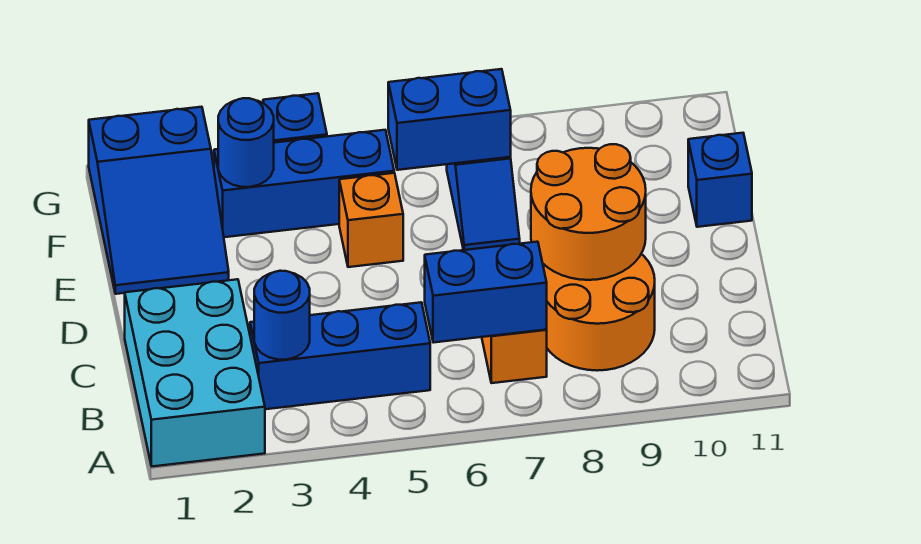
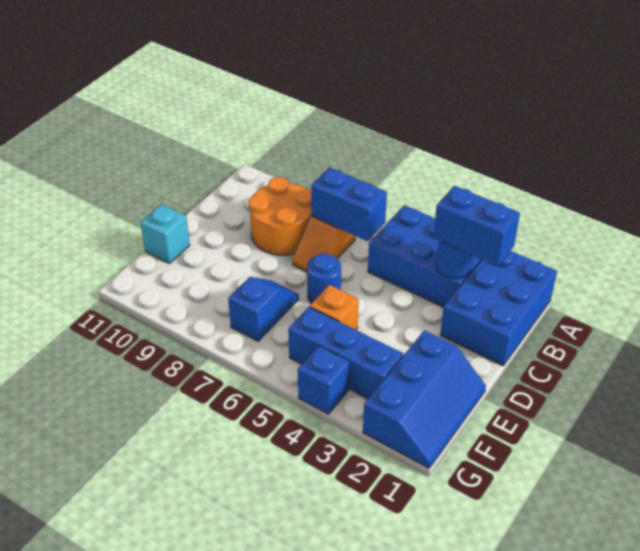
cyan 2x3 brick [125,279,265,466] -> blue 2x3 brick [440,251,557,366]
blue 1x3 brick [250,302,430,409] -> blue 2x3 brick [368,205,482,307]
orange 2x2 round brick [531,144,646,280] -> none
blue 2x3 slope [89,107,229,294] -> blue 2x3 slope turned to [363,330,486,468]
blue 1x1 brick [688,133,752,227] -> cyan 1x1 brick [140,204,190,264]
blue 1x1 round brick [218,98,274,187] -> blue 1x1 round brick moved to [307,253,341,303]
blue 1x2 brick [388,69,511,170] -> blue 1x2 brick moved to [433,186,520,266]

